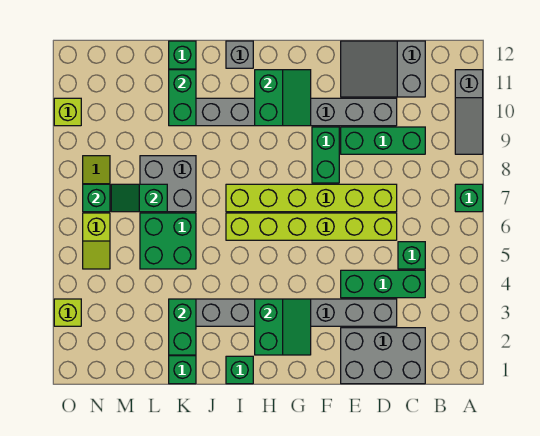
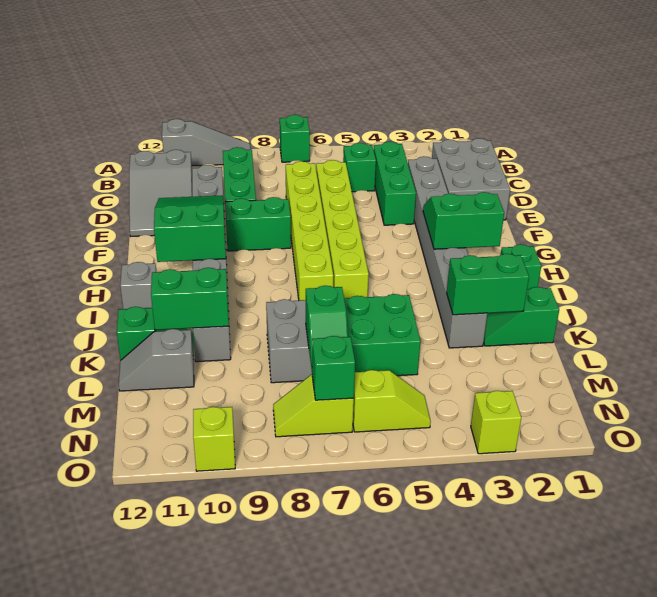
green 2x2 slope [255,70,311,126] -> green 2x3 slope [154,195,226,262]
none -> grey 1x2 slope [119,329,194,391]

